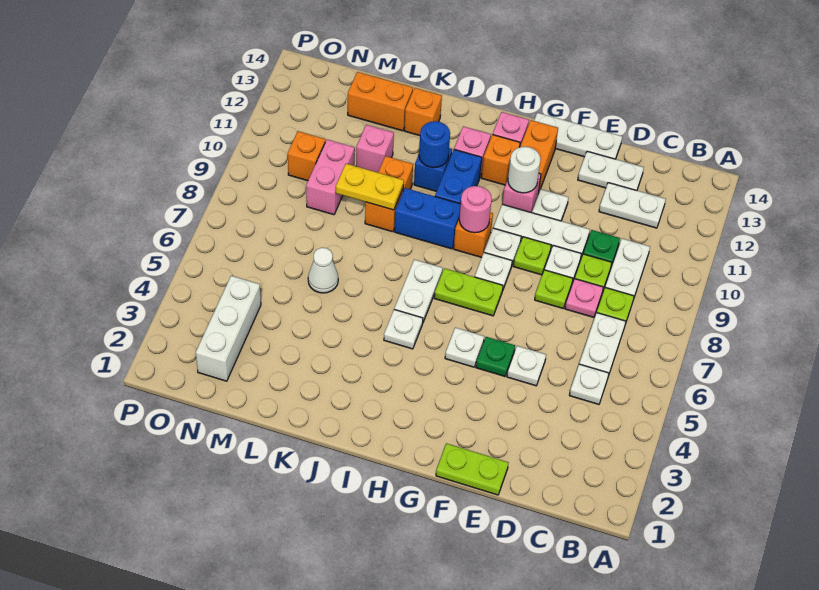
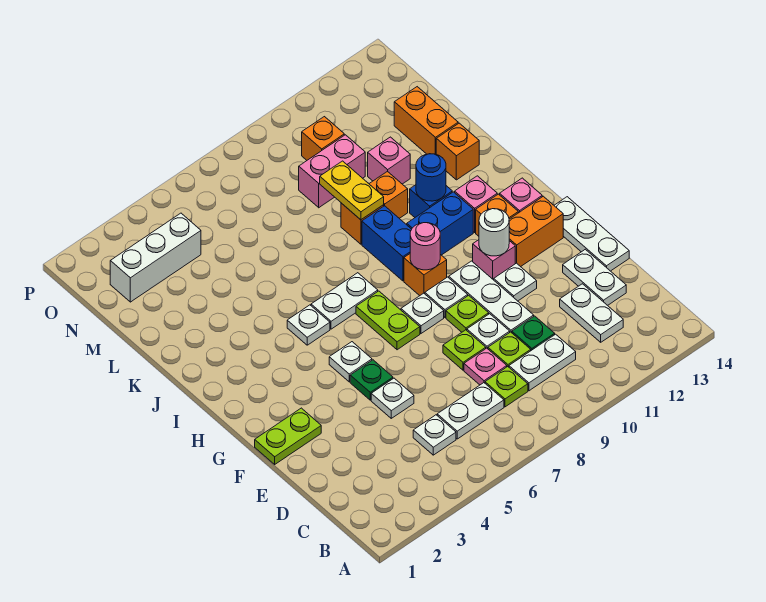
lime 1x2 plate [436,443,509,495] -> lime 1x2 plate turned to [255,408,321,464]
white 1x1 cone [308,248,338,293] -> none

